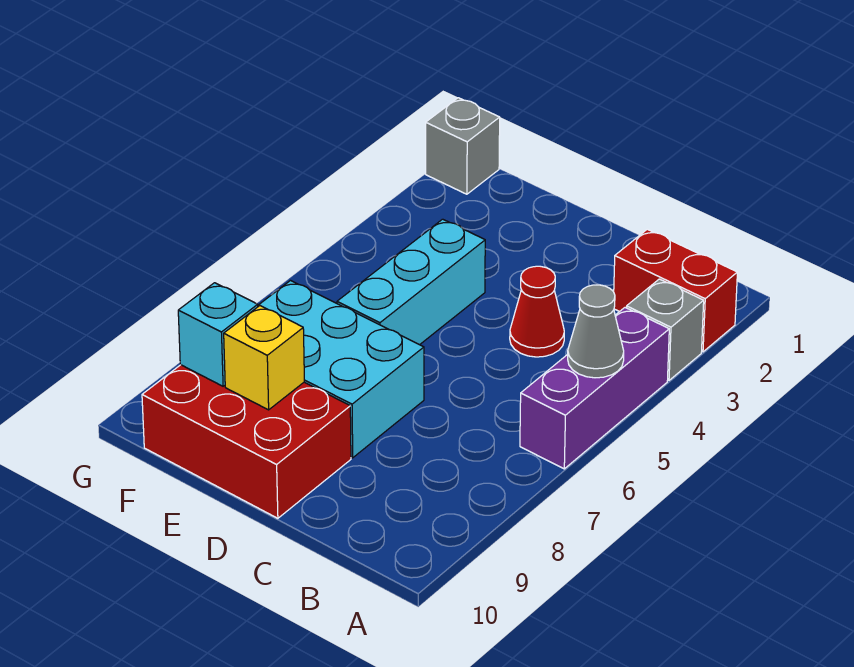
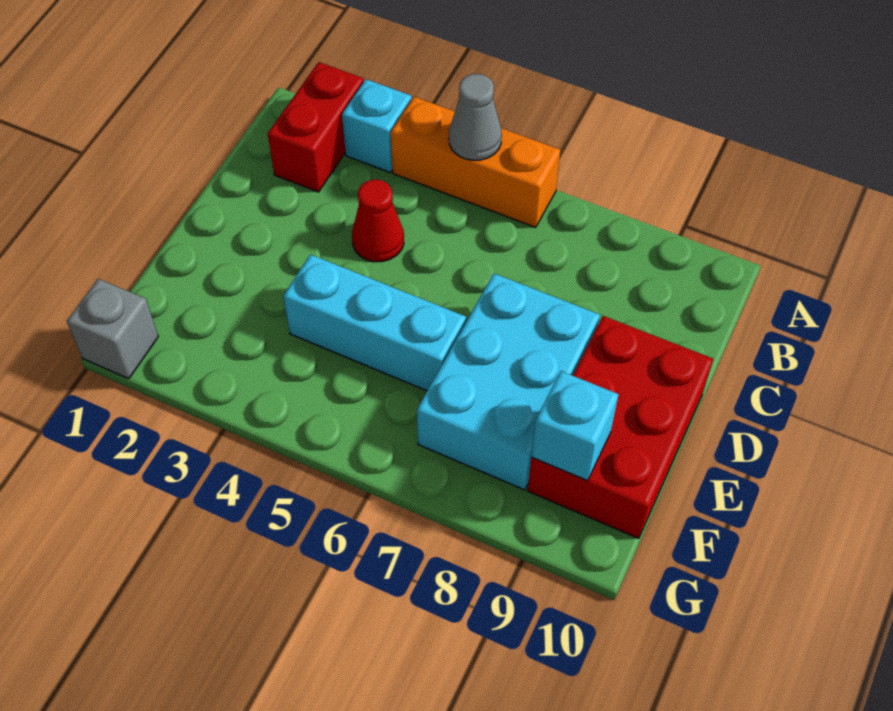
grey 1x1 brick [626,279,704,380] -> cyan 1x1 brick [342,79,412,172]
purple 1x3 brick [520,308,669,469] -> orange 1x3 brick [391,97,560,227]
yellow 1x1 brick [224,306,304,410] -> none

